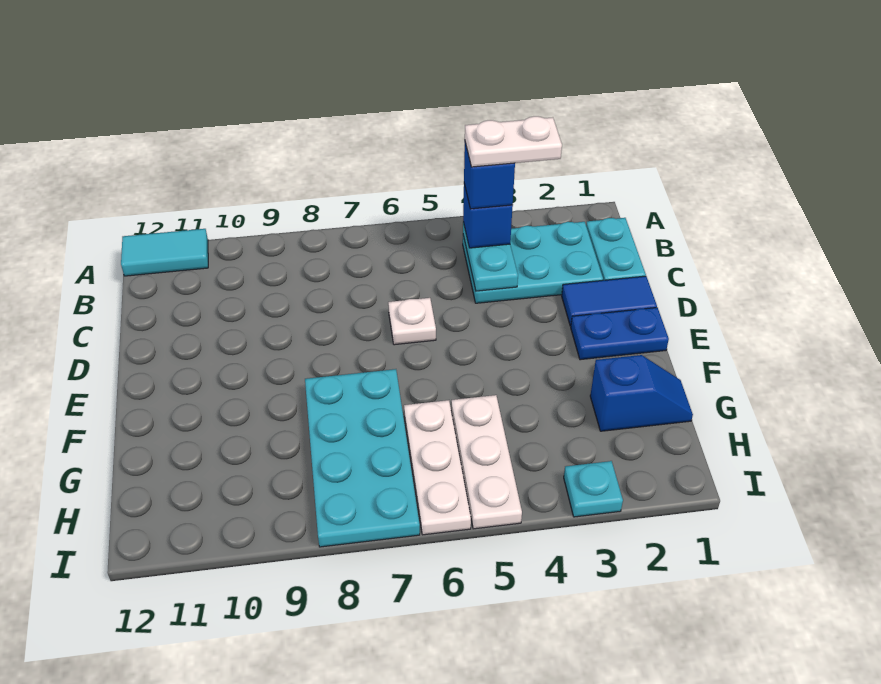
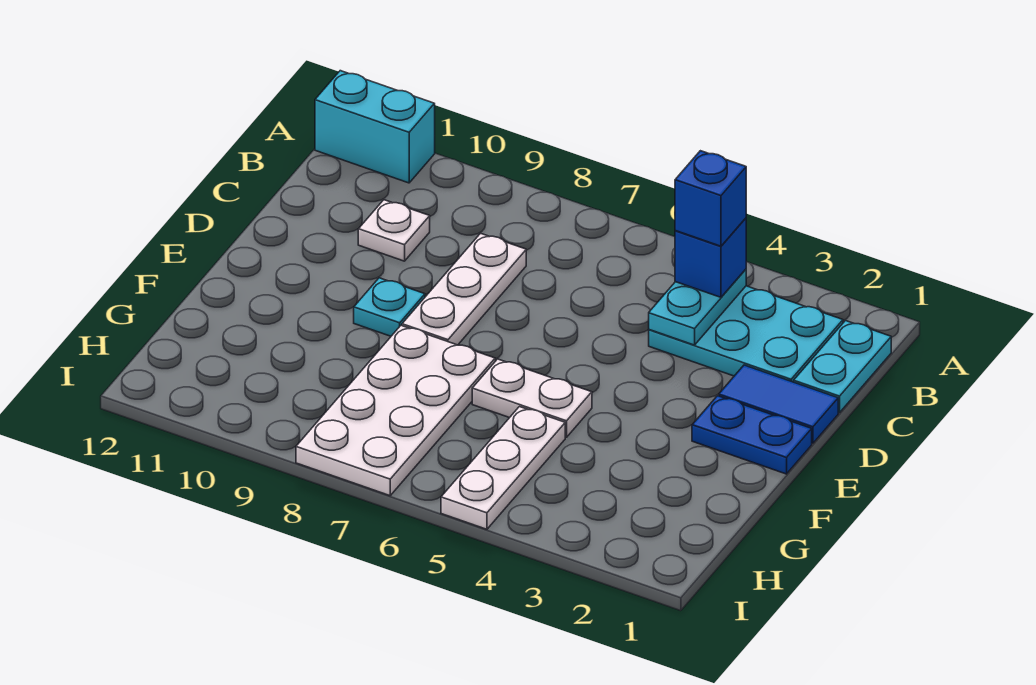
cyan 1x2 tile [121,229,208,276] -> cyan 1x2 brick [315,71,435,183]
white 1x2 plate [465,116,562,167] -> white 1x2 plate moved to [472,359,592,437]
white 1x1 plate [388,298,436,345] -> white 1x1 plate moved to [358,200,430,261]
cyan 2x4 plate [305,369,420,547] -> white 2x4 plate [296,325,495,496]
blue 1x2 slope [590,355,693,431] -> none
white 1x3 plate [404,400,471,535] -> white 1x3 plate moved to [402,233,526,345]
cyan 1x1 plate [564,461,623,517] -> cyan 1x1 plate moved to [354,278,425,336]

